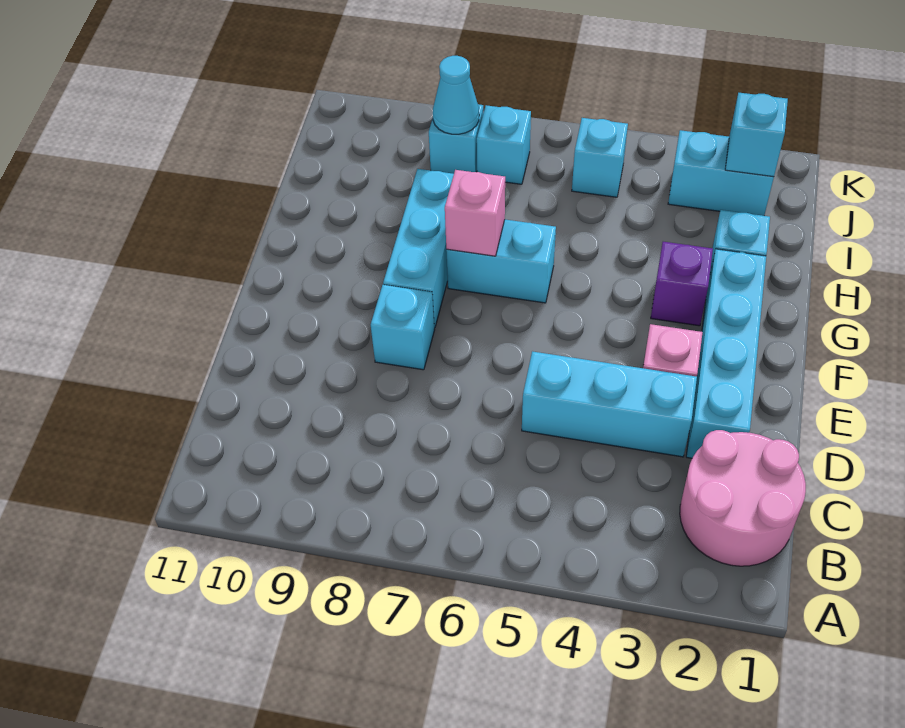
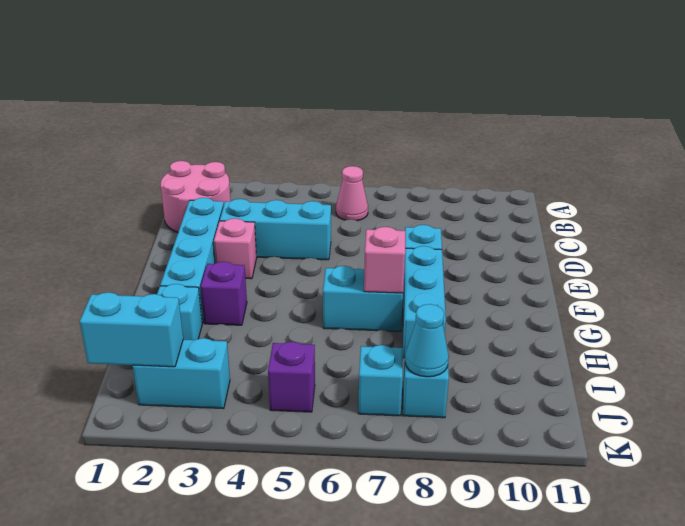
none -> pink 1x1 cone [336,166,368,221]
cyan 1x1 brick [725,93,788,177] -> cyan 1x2 brick [80,292,183,367]
cyan 1x1 brick [572,118,628,197] -> purple 1x1 brick [268,342,315,412]

